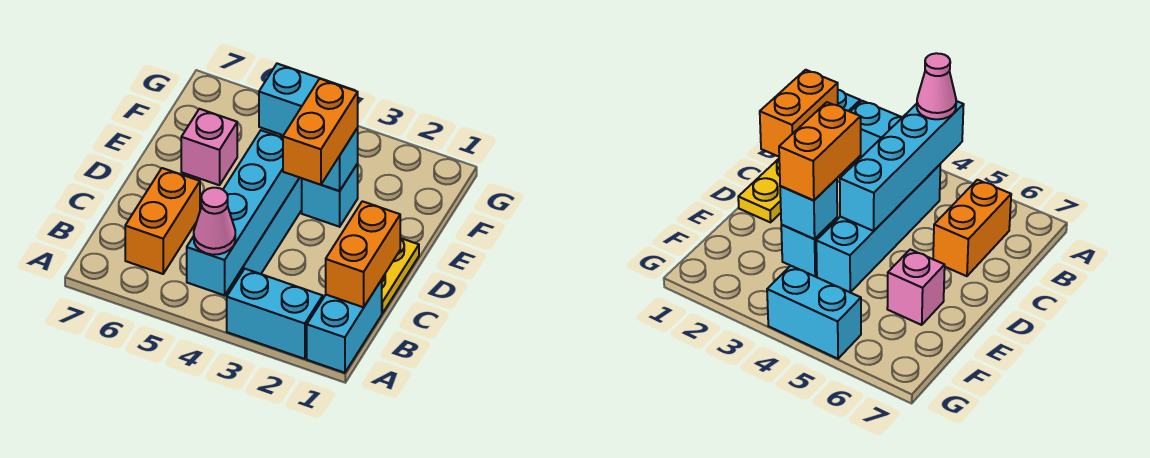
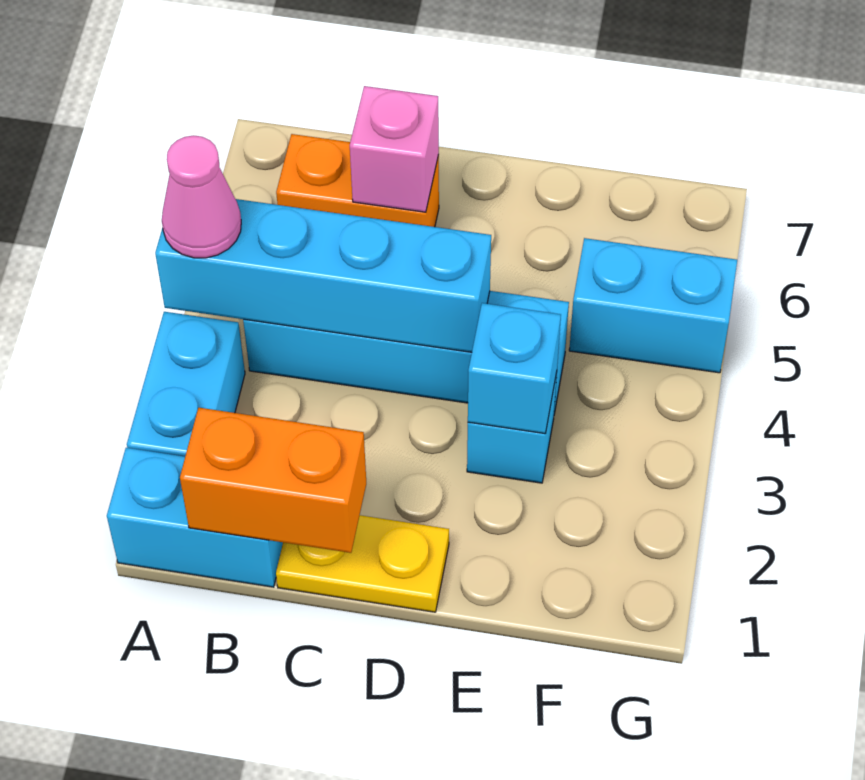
orange 1x2 brick [283,79,358,185] -> none
pink 1x1 brick [181,109,237,185] -> pink 1x1 brick moved to [350,86,439,212]
cyan 1x2 brick [259,64,355,135] -> cyan 1x2 brick turned to [569,238,737,373]

